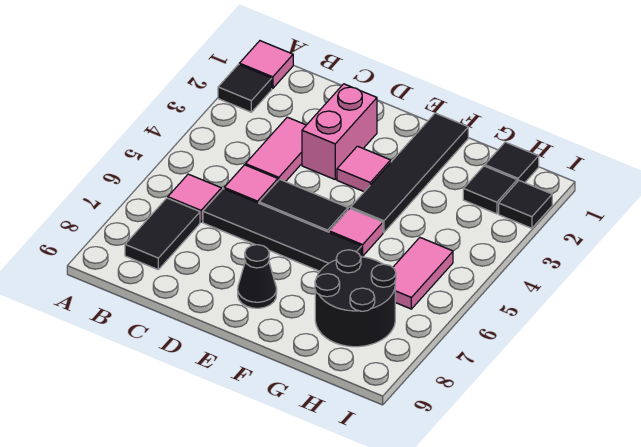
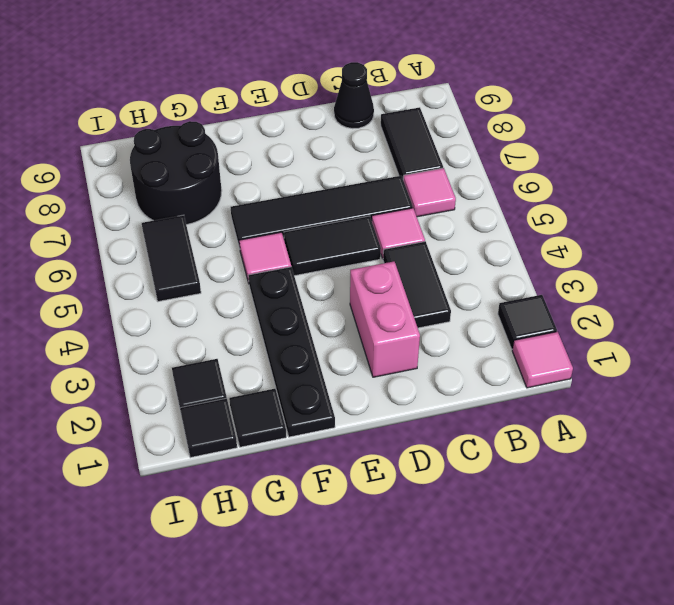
pink 1x2 tile [246,117,306,182] -> black 1x2 tile [383,241,451,328]
pink 1x1 tile [337,146,391,192] -> none
black 1x1 cone [238,245,277,308] -> black 1x1 cone moved to [334,62,374,129]
black 1x4 tile [351,113,468,232] -> black 1x4 plate [248,267,335,437]
pink 1x2 tile [393,238,453,309] -> black 1x2 tile [142,215,201,302]
black 1x1 tile [499,181,552,228] -> black 1x1 tile moved to [229,389,286,447]

